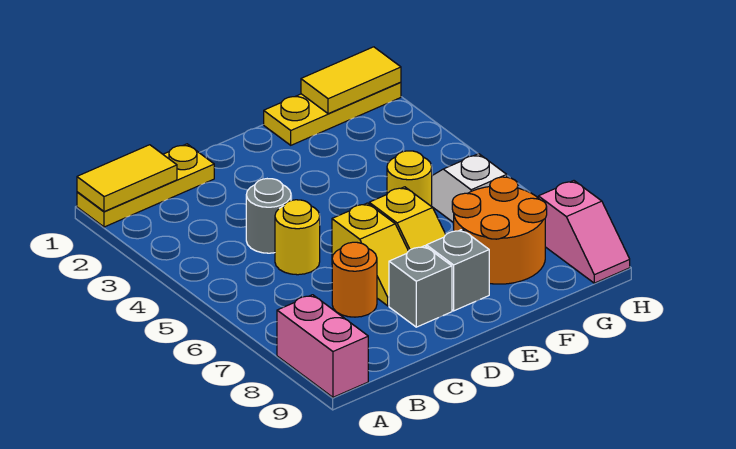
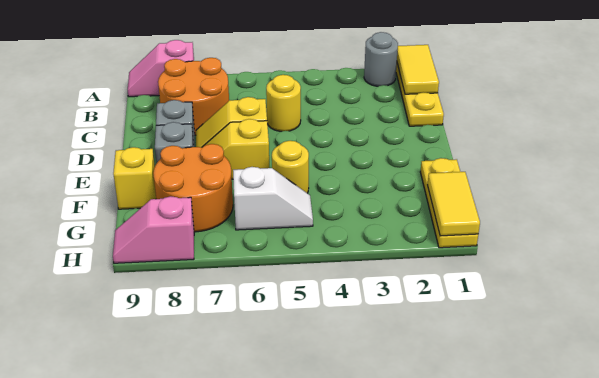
pink 1x2 brick [277,295,368,397] -> pink 1x2 slope [128,40,194,97]
grey 1x1 round brick [246,179,291,253] -> grey 1x1 round brick moved to [364,32,398,86]
orange 1x1 round brick [332,242,377,317] -> orange 2x2 round brick [158,58,229,135]
none -> yellow 1x1 brick [113,147,156,209]

